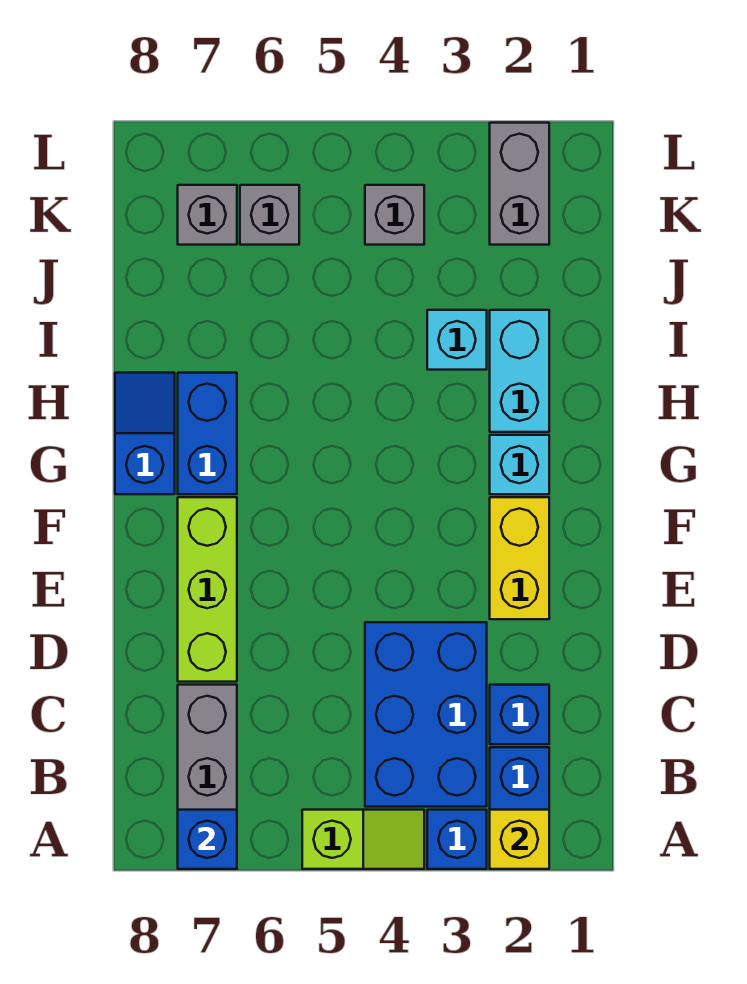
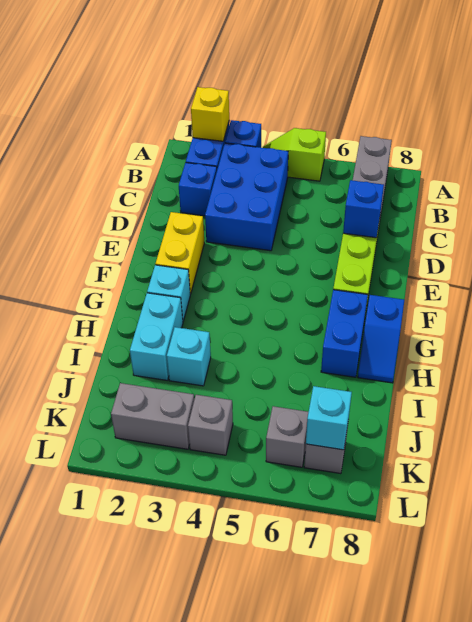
blue 1x1 brick [178,810,237,869] -> blue 1x1 brick moved to [343,180,384,238]
grey 1x2 brick [490,123,549,245] -> grey 1x2 brick turned to [111,383,194,449]
none -> cyan 1x1 brick [306,386,352,450]

